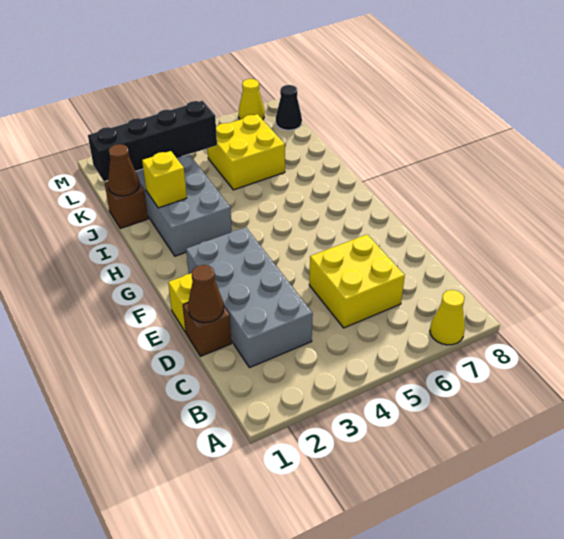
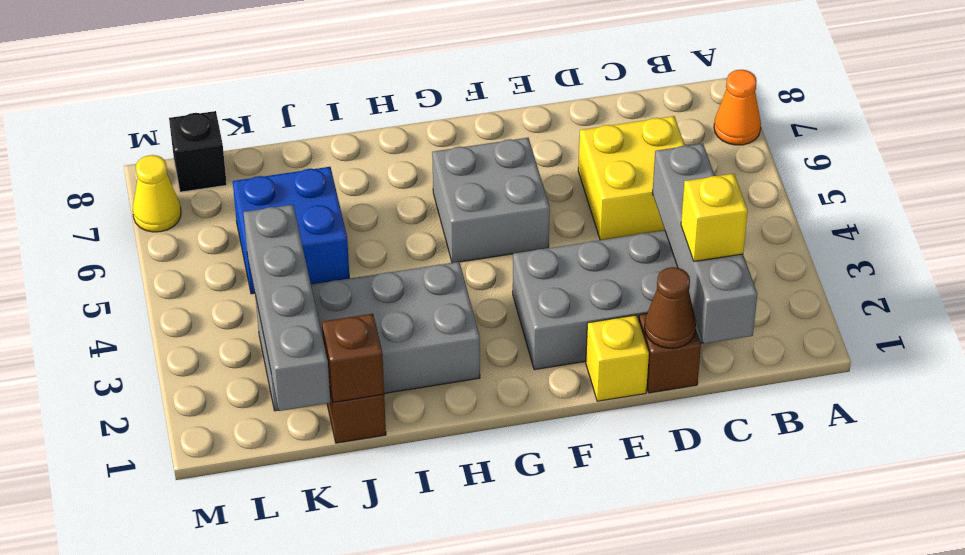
yellow 1x1 cone [430,290,465,345] -> orange 1x1 cone [714,70,761,145]
none -> grey 1x4 brick [653,144,757,344]
none -> grey 2x2 brick [432,138,550,263]
yellow 1x1 brick [142,151,187,208] -> yellow 1x1 brick moved to [681,174,748,262]
brown 1x1 cone [108,144,139,196] -> brown 1x1 brick [322,314,384,402]
yellow 2x2 brick [207,114,285,190] -> blue 2x2 brick [233,167,350,294]
black 1x4 brick [88,101,217,181] -> grey 1x4 brick [243,205,330,411]
black 1x1 cone [276,85,302,130] -> black 1x1 brick [169,111,227,192]

